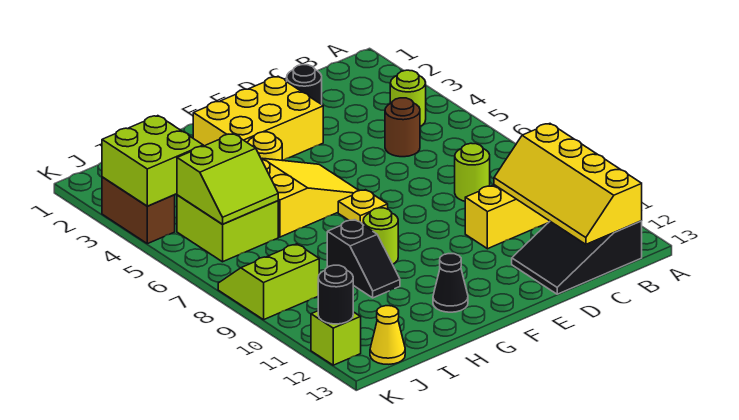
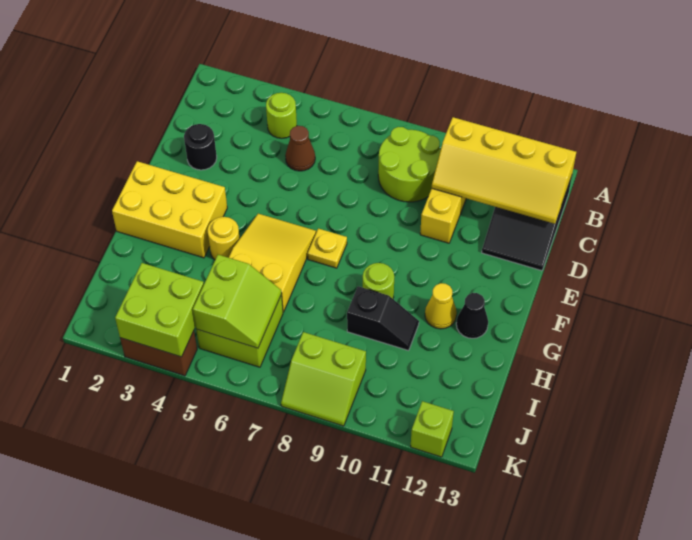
brown 1x1 round brick [385,98,420,157] -> brown 1x1 cone [285,126,315,171]
lime 1x1 round brick [455,143,490,201] -> lime 2x2 round brick [378,127,441,202]
yellow 2x3 brick [193,76,323,161] -> yellow 2x3 brick turned to [112,161,227,258]
lime 2x2 slope [218,244,319,320] -> lime 2x2 slope turned to [281,332,366,426]
yellow 1x1 cone [370,306,405,364] -> yellow 1x1 cone moved to [425,283,457,329]
black 1x1 round brick [318,265,353,324] -> none

